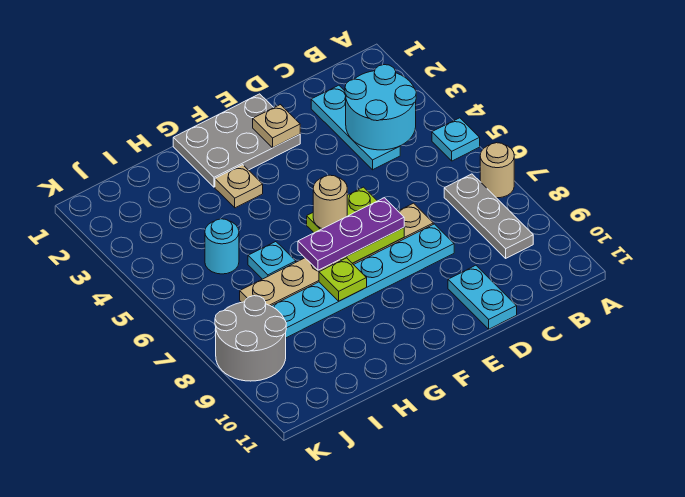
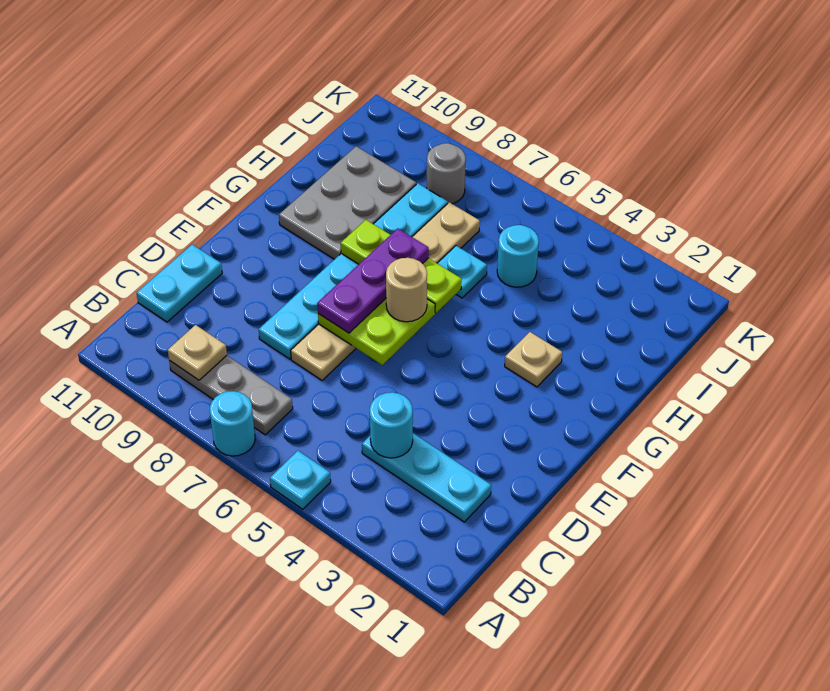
tan 1x1 round brick [480,143,514,198] -> cyan 1x1 round brick [210,391,255,456]
cyan 2x2 round brick [345,65,416,150] -> cyan 1x1 round brick [370,392,413,458]
cyan 1x2 plate [448,265,517,329] -> cyan 1x2 plate turned to [137,244,222,322]
grey 2x3 plate [173,94,300,187] -> grey 2x3 plate moved to [279,146,416,259]
tan 1x1 plate [253,105,300,148] -> tan 1x1 plate moved to [168,325,227,380]
lime 1x1 plate [319,258,367,301] -> lime 1x3 plate [341,220,462,313]
grey 2x2 round brick [215,296,286,381] -> grey 1x1 round brick [427,143,466,204]

